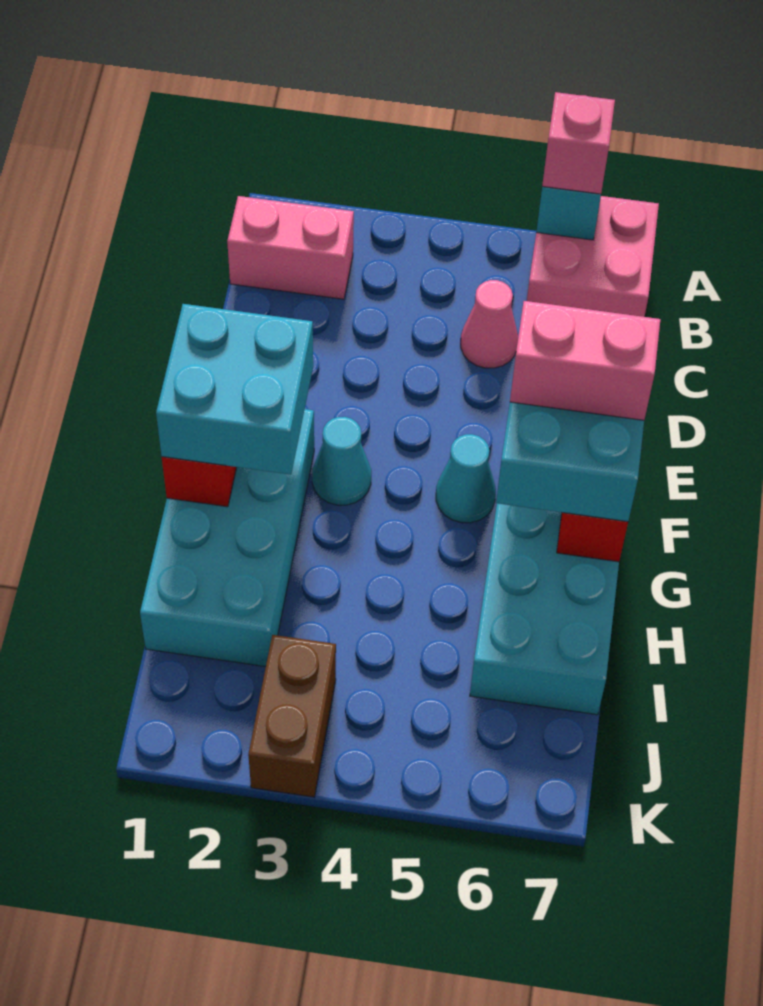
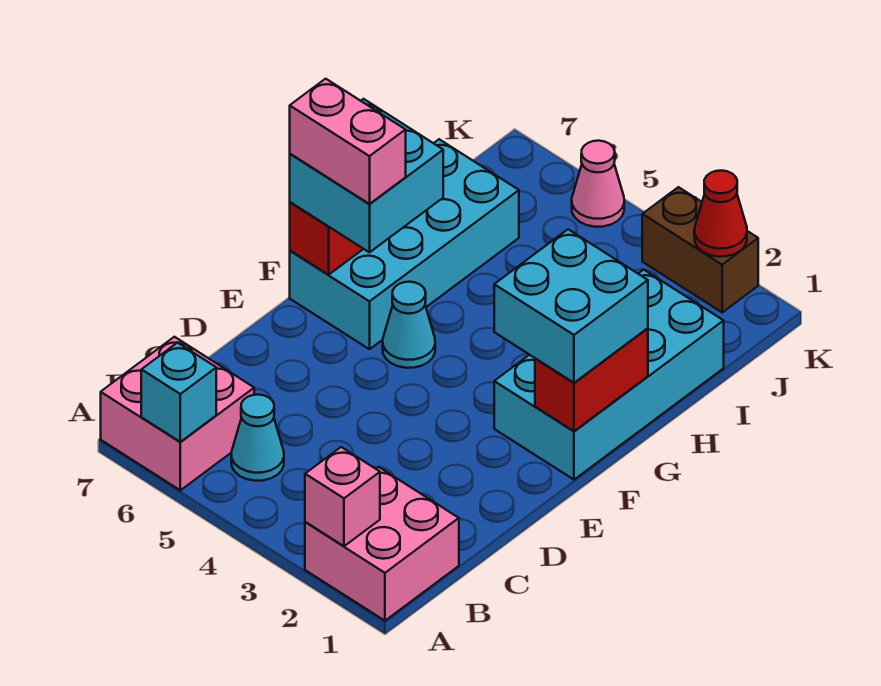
pink 1x1 brick [542,92,615,194] -> pink 1x1 brick moved to [305,447,380,546]
pink 1x2 brick [227,196,354,299] -> pink 2x2 brick [305,467,459,621]
pink 1x1 cone [461,280,518,368] -> pink 1x1 cone moved to [572,141,624,227]
cyan 1x1 cone [312,417,371,505] -> cyan 1x1 cone moved to [231,395,284,481]
brown 1x2 brick [248,635,336,797] -> brown 1x2 brick turned to [642,187,758,312]
none -> red 1x1 cone [694,170,747,257]

